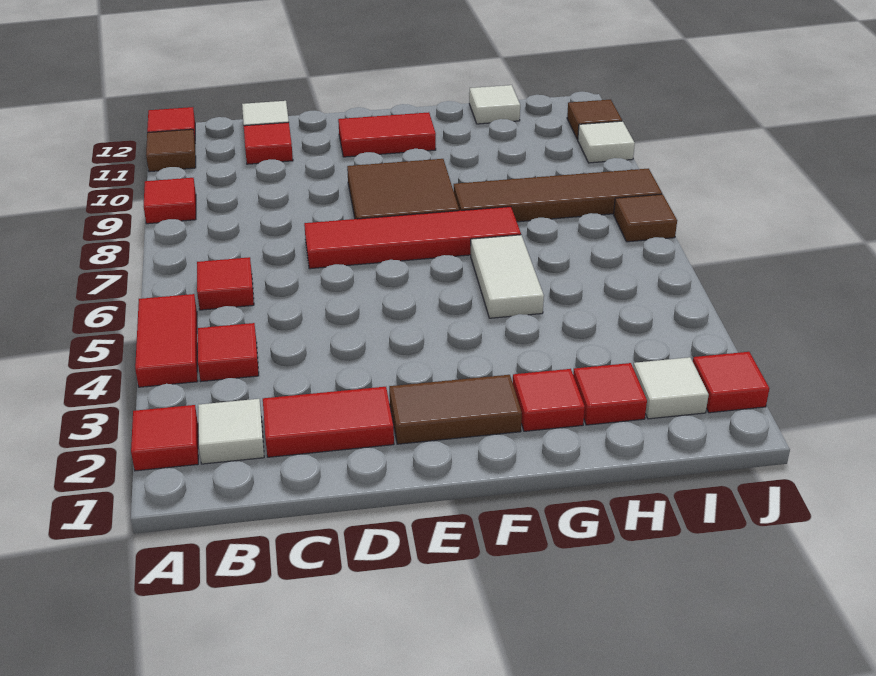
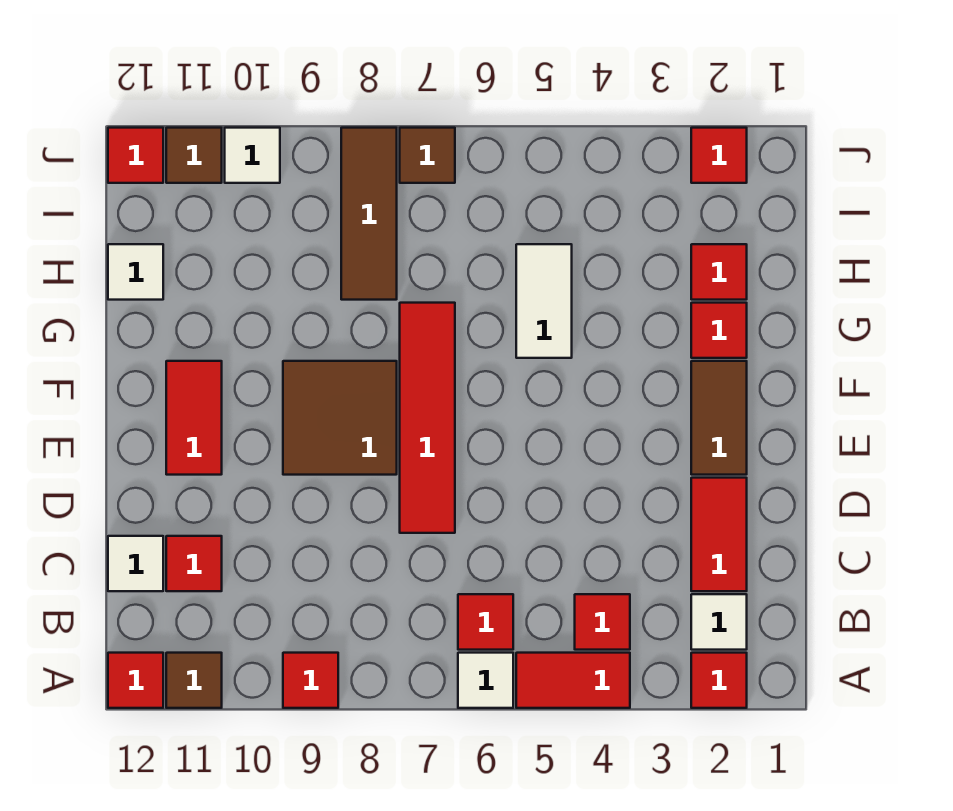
white 1x2 tile [471,235,544,318] -> white 1x2 tile turned to [516,244,572,358]
brown 1x4 tile [454,169,662,222] -> brown 1x3 tile [341,128,397,300]
white 1x1 tile [633,357,709,419] -> white 1x1 tile moved to [458,653,513,708]
none -> red 1x1 tile [108,128,163,183]

